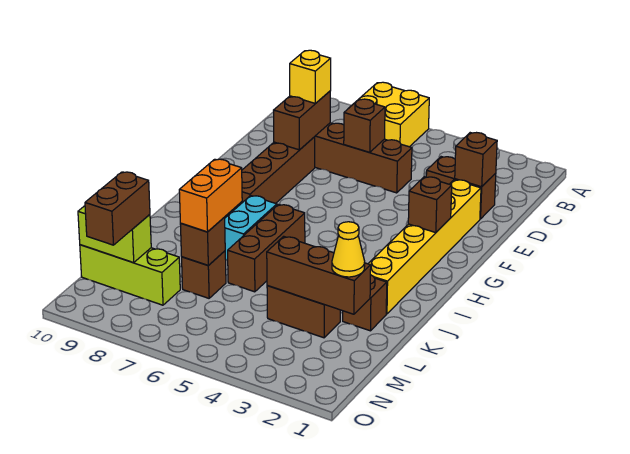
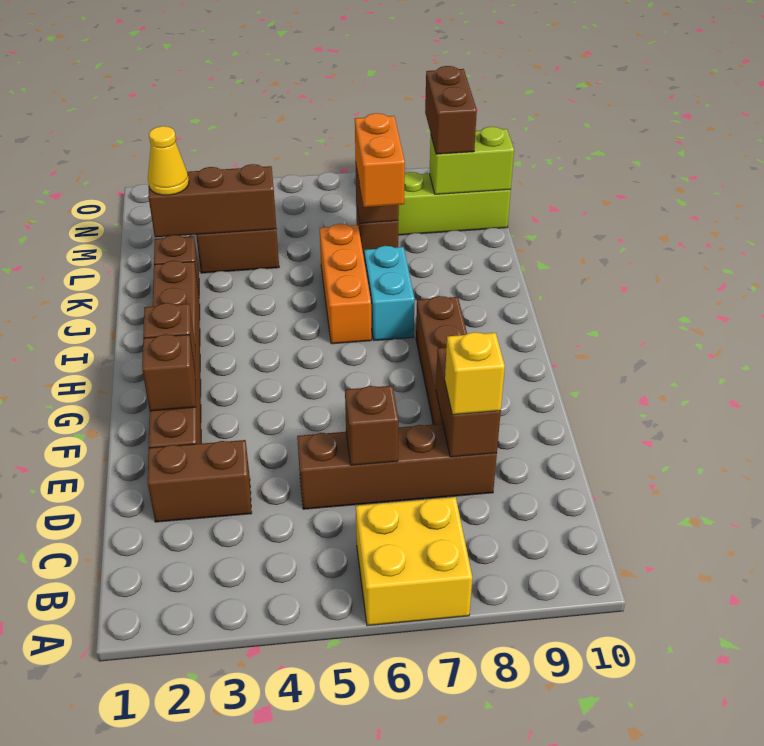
brown 1x1 brick [455,133,497,187] -> brown 1x1 brick moved to [142,334,196,411]
yellow 1x6 brick [368,180,481,314] -> brown 1x6 brick [149,261,201,448]
brown 1x3 brick [228,204,305,292] -> orange 1x3 brick [320,224,371,344]

